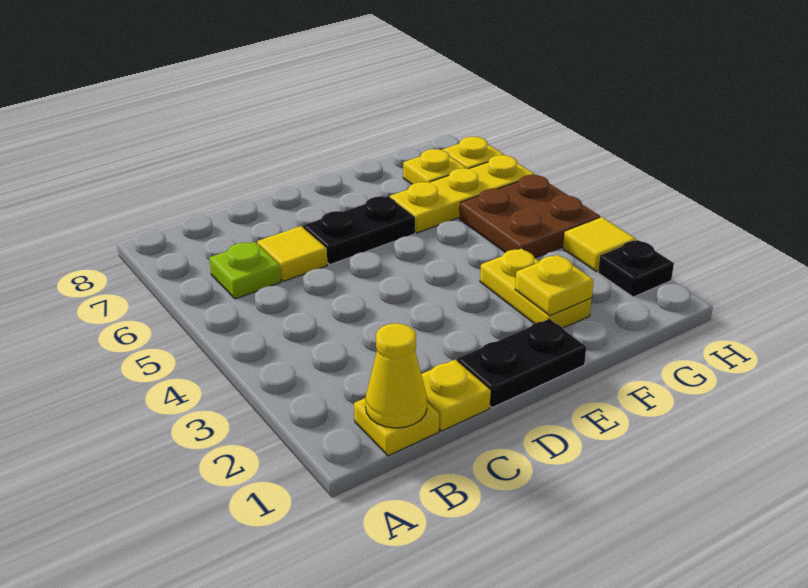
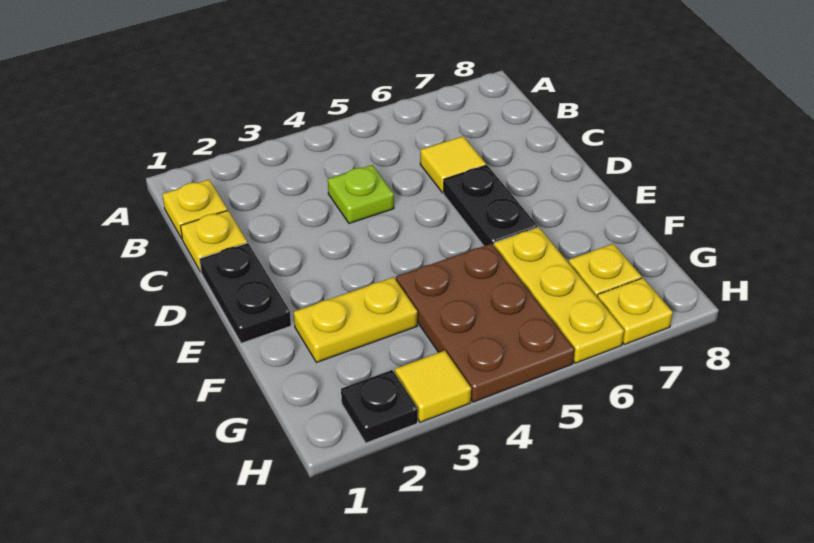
yellow 1x1 cone [365,323,427,428] -> none
lime 1x1 plate [209,242,281,299] -> lime 1x1 plate moved to [328,165,394,223]
yellow 1x1 plate [515,255,594,316] -> none
brown 2x2 plate [459,175,600,258] -> brown 2x3 plate [396,244,575,402]

